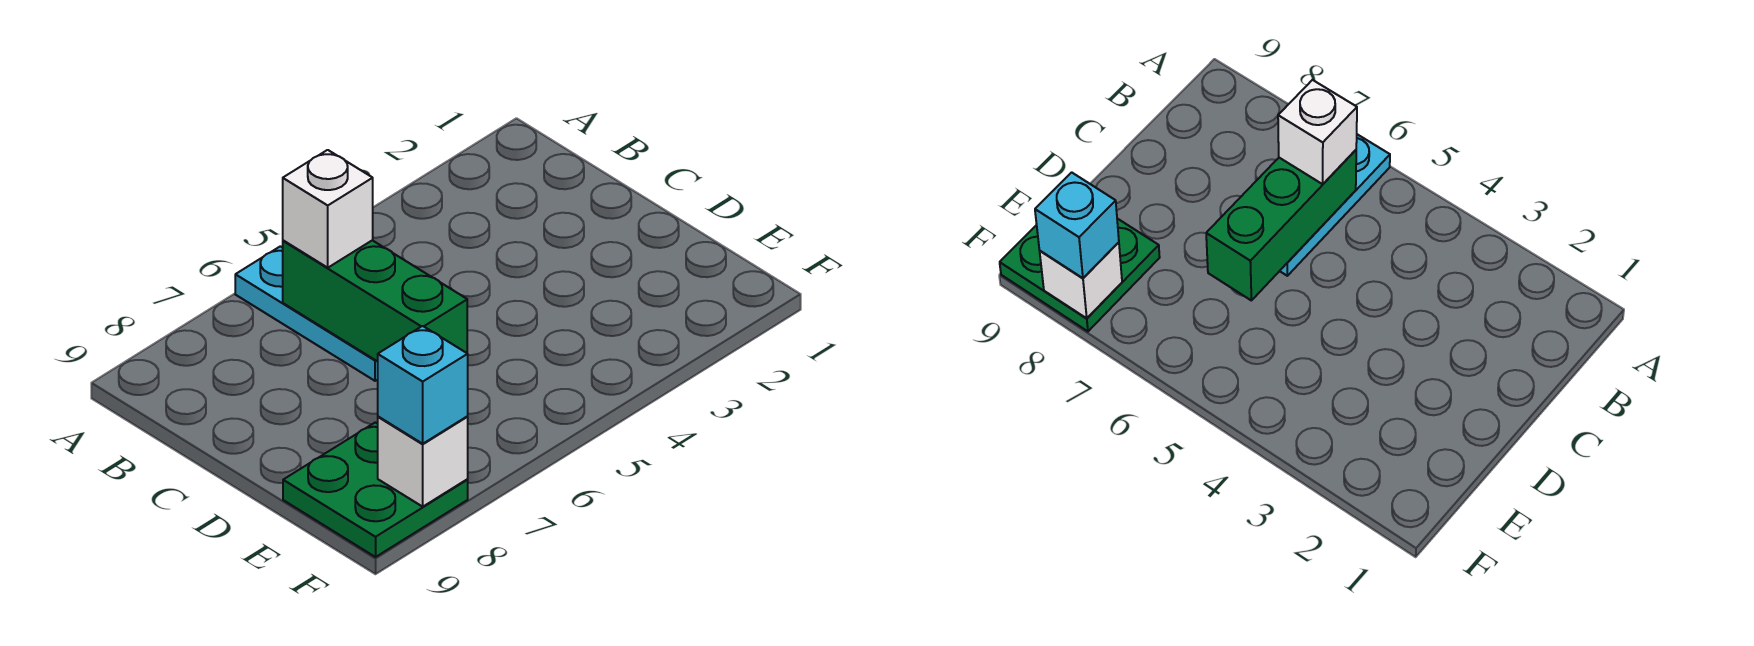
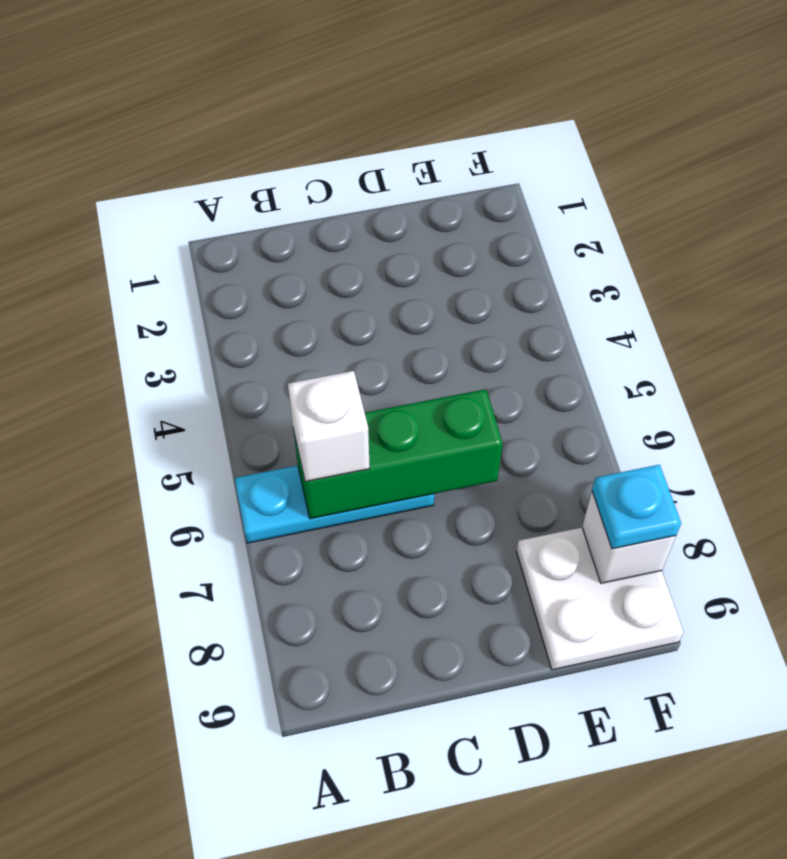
green 2x2 plate [283,422,468,557] -> white 2x2 plate [516,528,683,670]
cyan 1x1 brick [378,326,468,444] -> cyan 1x1 plate [592,465,681,549]

